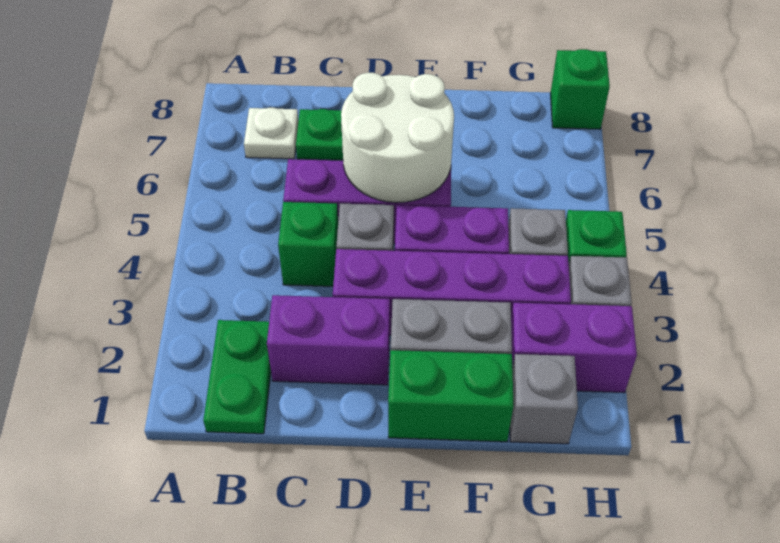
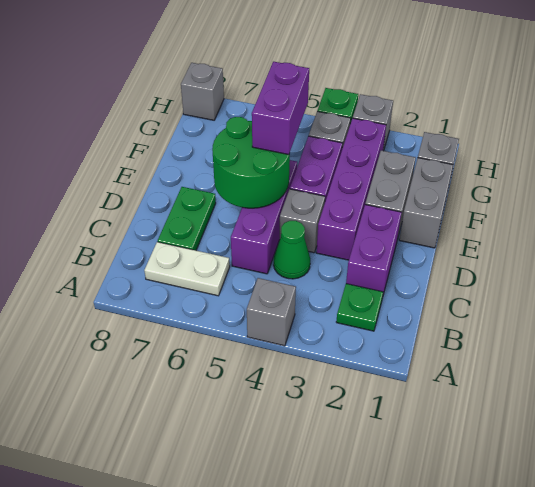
none -> grey 1x1 brick [247,278,296,346]
green 1x2 plate [203,320,271,434] -> green 1x1 plate [336,284,383,331]
white 1x1 plate [244,108,298,159] -> white 1x2 plate [144,242,230,296]
green 1x1 brick [278,202,338,286] -> green 1x1 cone [274,221,310,279]
white 2x2 round brick [341,73,454,203] -> green 2x2 round brick [212,117,290,208]
green 1x2 brick [388,350,514,442] -> grey 1x2 brick [399,158,453,248]
purple 1x2 brick [511,303,637,393] -> purple 1x2 brick moved to [252,62,309,155]
green 1x1 brick [550,49,610,129] -> grey 1x1 brick [181,63,224,120]

